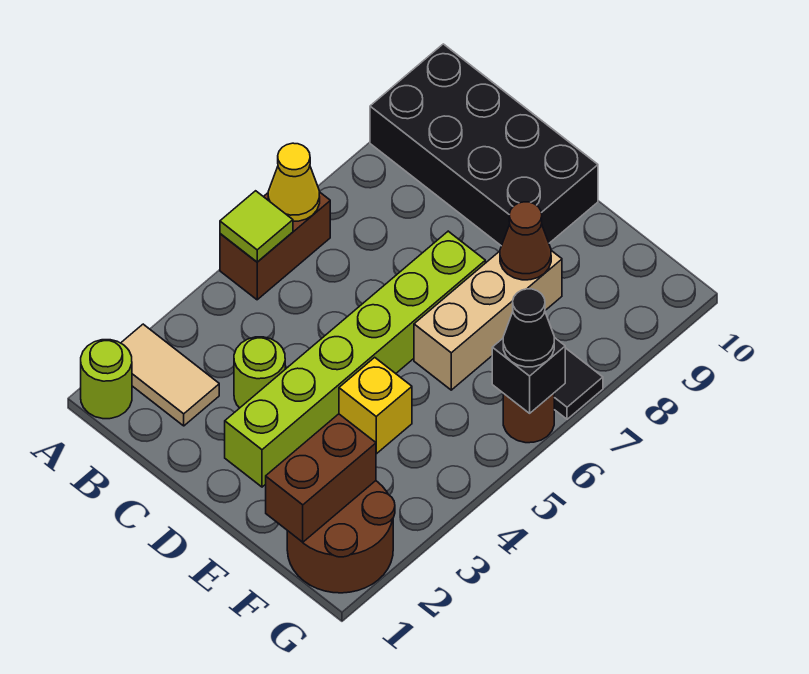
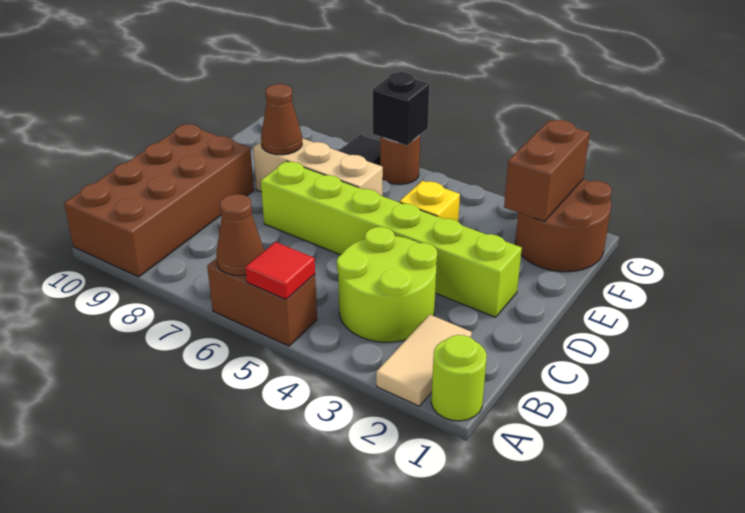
lime 1x1 tile [220,191,293,262] -> red 1x1 tile [245,242,315,299]
yellow 1x1 cone [268,143,320,221] -> brown 1x1 cone [216,194,264,276]
black 2x4 brick [370,44,598,246] -> brown 2x4 brick [64,124,254,277]
lime 1x1 round brick [234,337,285,408] -> lime 2x2 round brick [337,227,437,342]
brown 1x2 brick [266,414,376,542] -> brown 1x2 brick turned to [504,120,590,222]
black 1x1 cone [503,289,554,367] -> none

